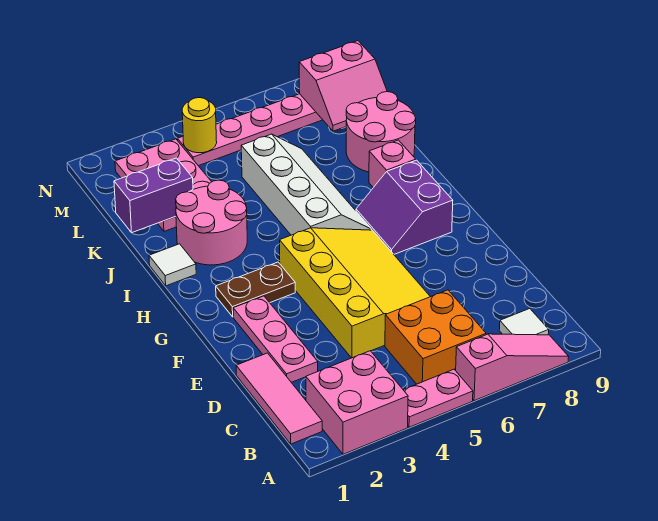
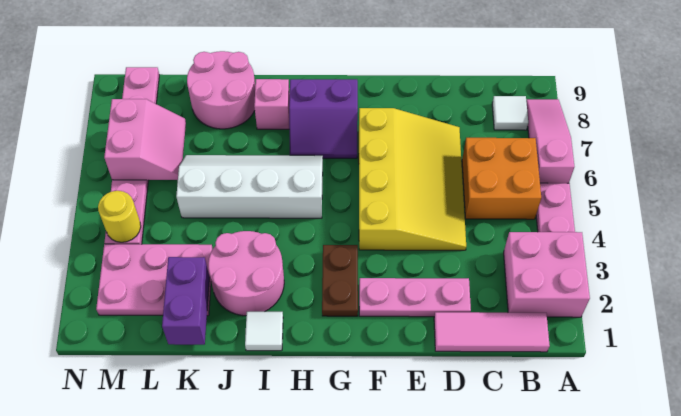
yellow 3x4 slope [280,228,430,358] -> yellow 3x4 slope turned to [359,108,466,250]
pink 2x2 slope [299,41,387,131] -> pink 2x2 slope moved to [104,99,186,180]

